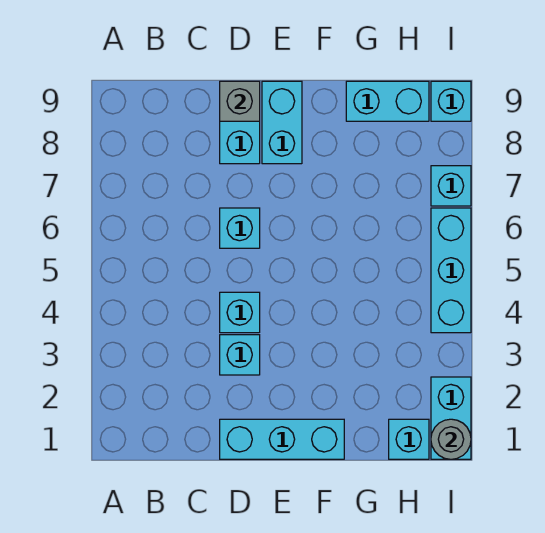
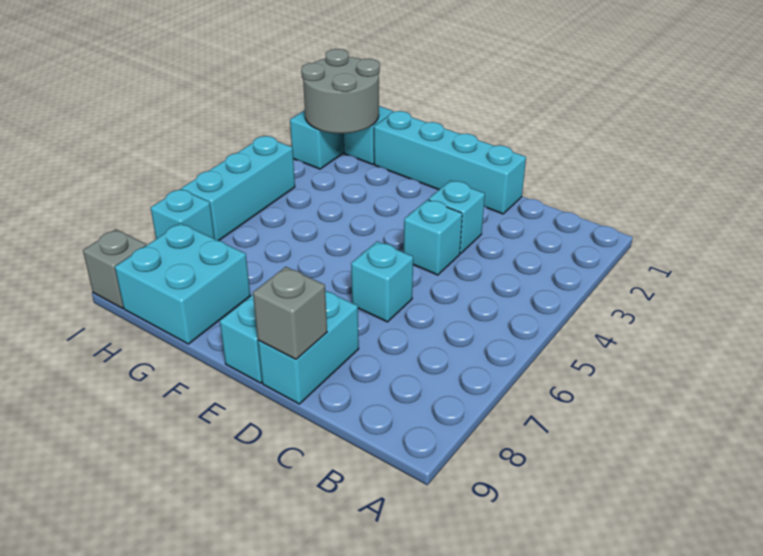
cyan 1x3 brick [220,419,344,459] -> cyan 1x4 brick [374,111,526,214]
cyan 1x2 brick [346,81,429,121] -> cyan 2x2 brick [115,223,250,344]
grey 1x1 round brick [431,419,471,459] -> grey 2x2 round brick [301,49,380,133]
cyan 1x1 brick [431,81,471,121] -> grey 1x1 brick [83,229,146,308]

